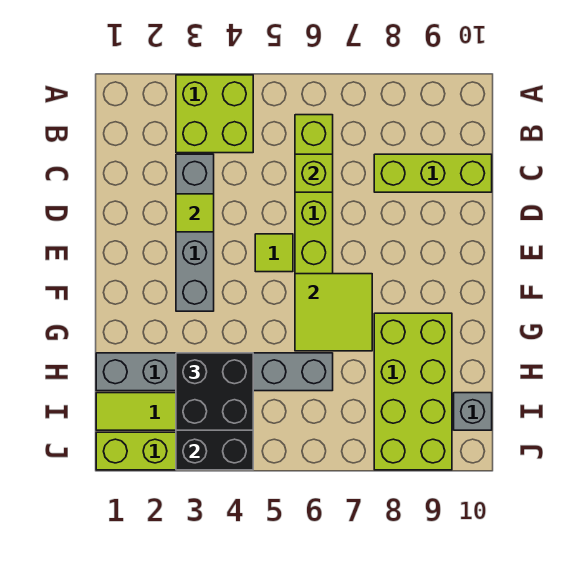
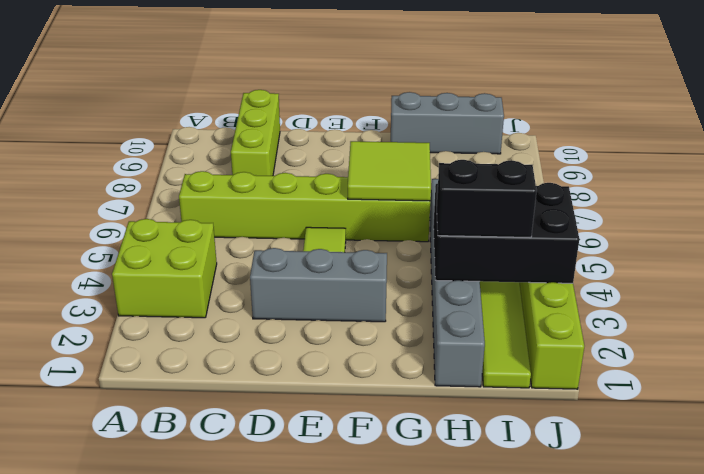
grey 1x4 brick [176,154,214,311] -> grey 1x3 brick [250,248,387,322]
lime 1x1 brick [295,154,333,192] -> none
lime 1x1 tile [176,194,214,232] -> none
lime 2x4 brick [374,313,452,470] -> none
black 2x2 brick [176,353,253,430] -> black 1x2 brick [437,160,537,238]
grey 1x1 brick [454,393,492,430] -> grey 1x3 brick [391,92,504,154]

